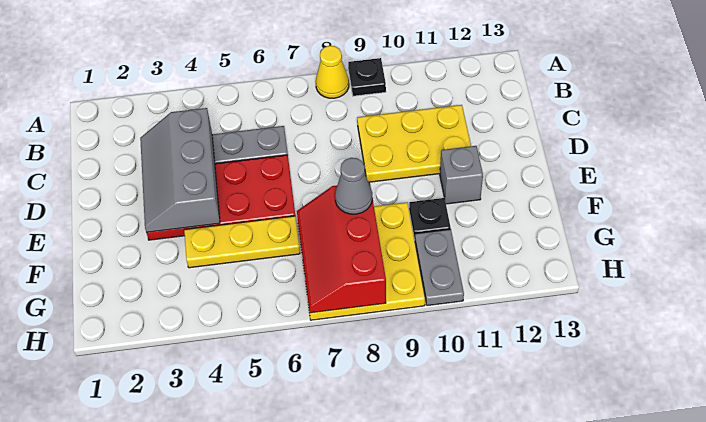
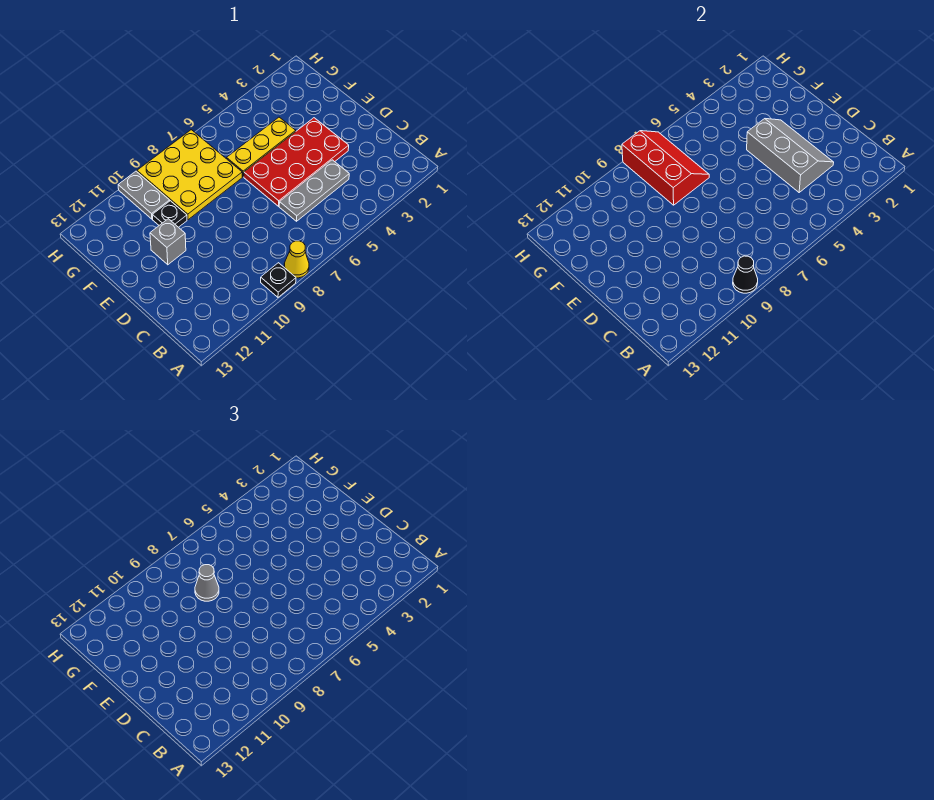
none -> black 1x1 cone [733,256,758,293]
yellow 2x3 plate [357,105,471,182] -> none

